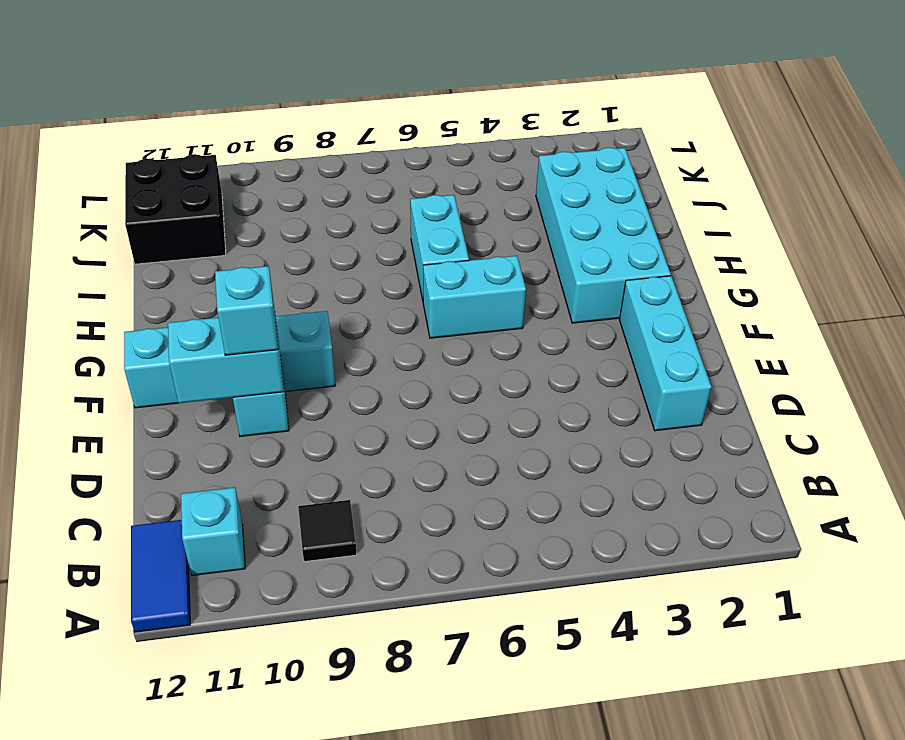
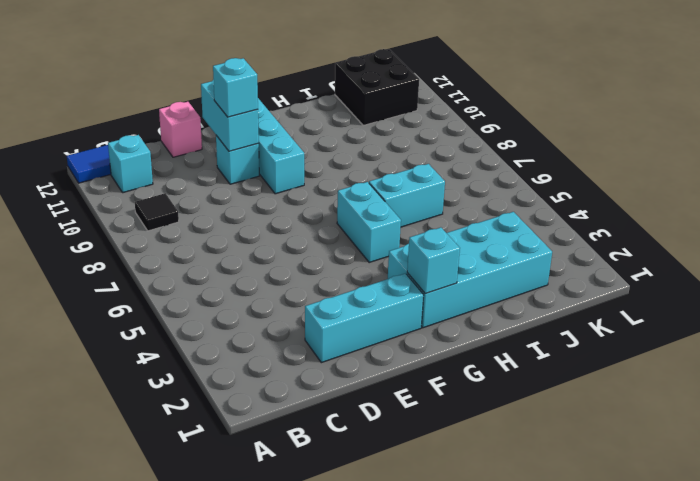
none -> pink 1x1 brick [159,102,202,157]
none -> cyan 1x1 brick [407,227,460,293]

